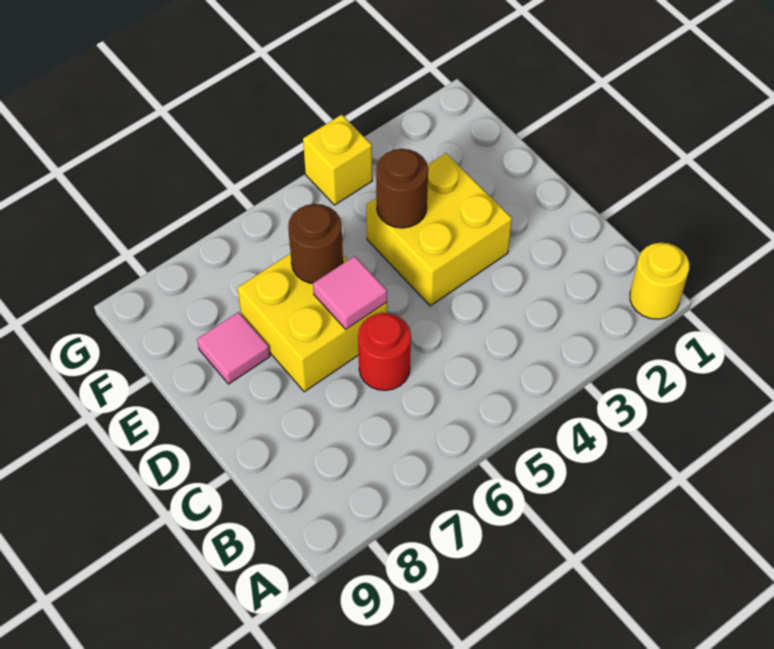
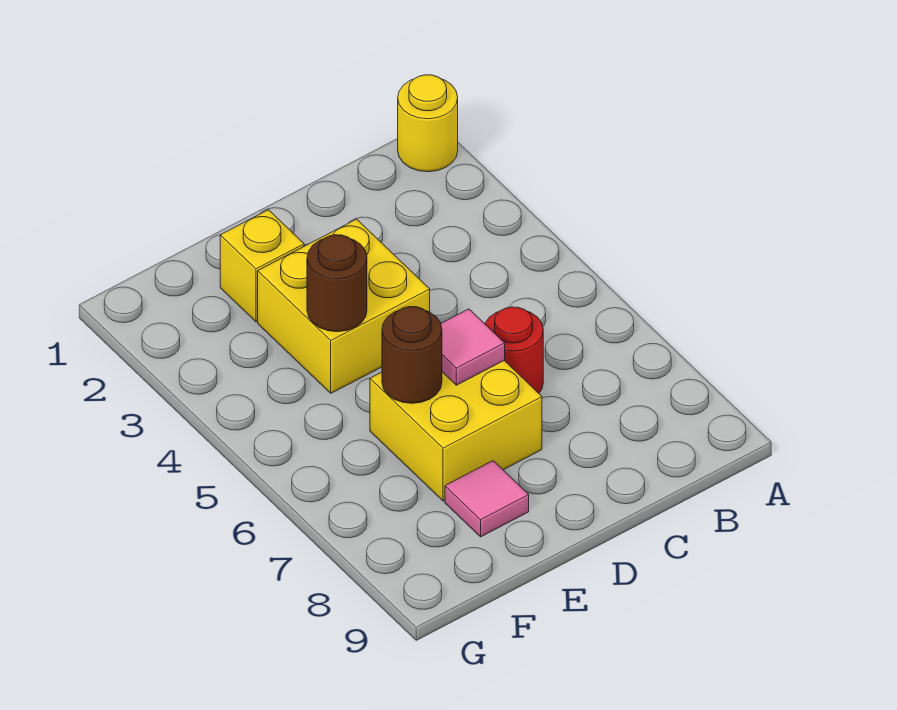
yellow 1x1 brick [303,115,372,205] -> yellow 1x1 brick moved to [220,210,304,322]

